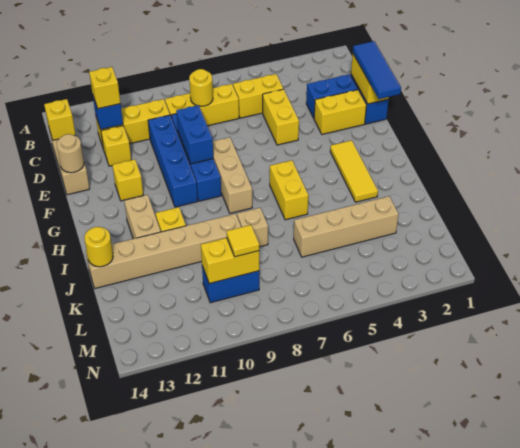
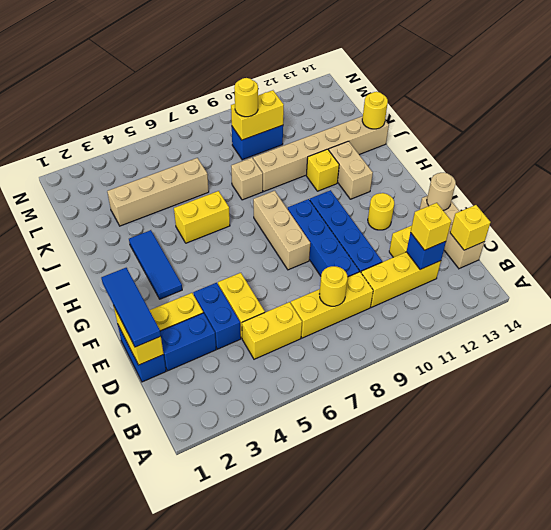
blue 1x2 brick [176,105,213,164] -> blue 1x2 brick moved to [193,283,241,349]
yellow 1x1 brick [112,159,143,201] -> yellow 1x1 round brick [368,193,394,230]
yellow 1x3 tile [330,140,378,202] -> blue 1x3 tile [129,230,182,299]
yellow 1x2 brick [270,160,308,220] -> yellow 1x2 brick turned to [174,191,230,243]
yellow 1x1 tile [227,225,259,257] -> yellow 1x1 round brick [234,78,258,117]

